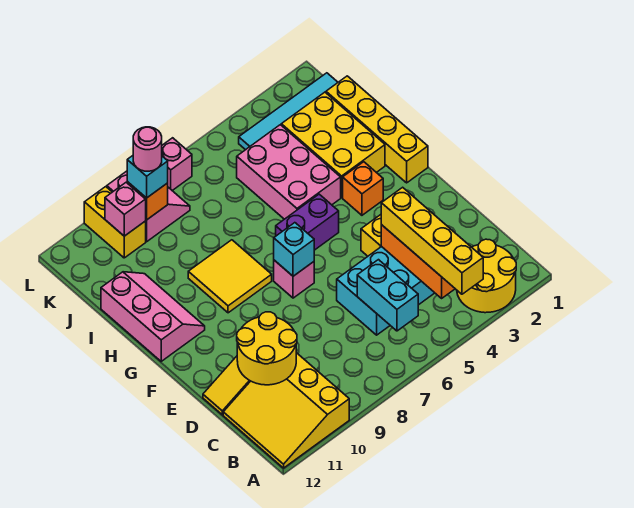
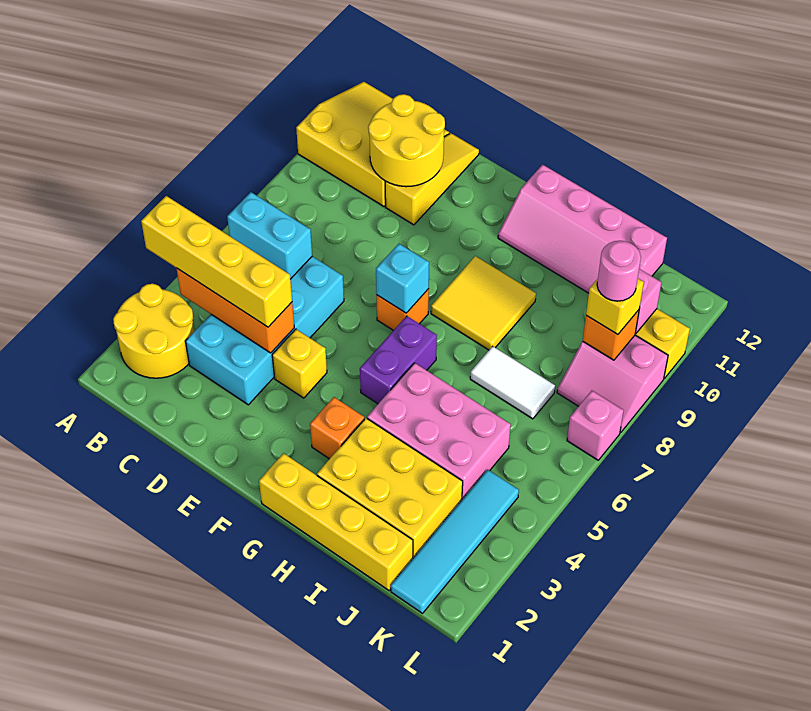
pink 1x1 brick [274,260,314,298] -> orange 1x1 brick [377,289,429,330]
pink 2x3 slope [101,272,205,361] -> pink 2x4 slope [498,165,667,293]
none -> white 1x2 tile [470,346,555,419]
cyan 1x1 brick [127,156,168,198] -> yellow 1x1 brick [586,279,644,335]

